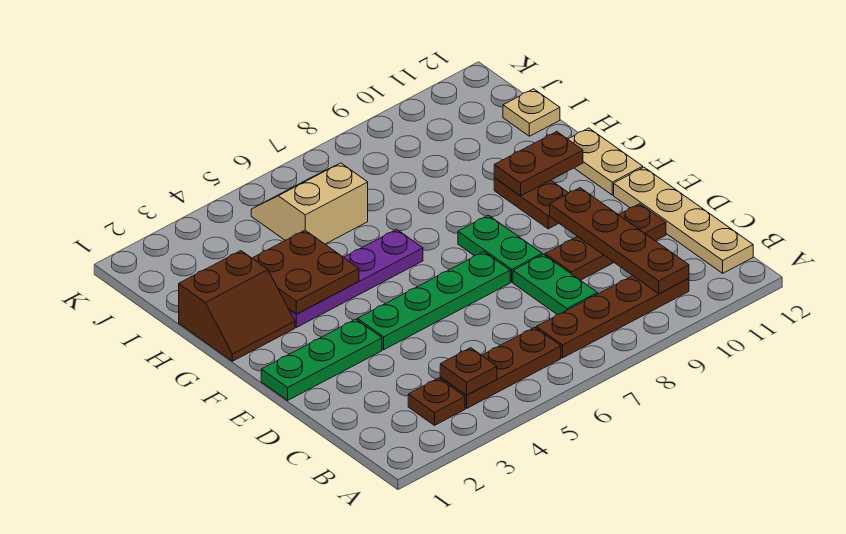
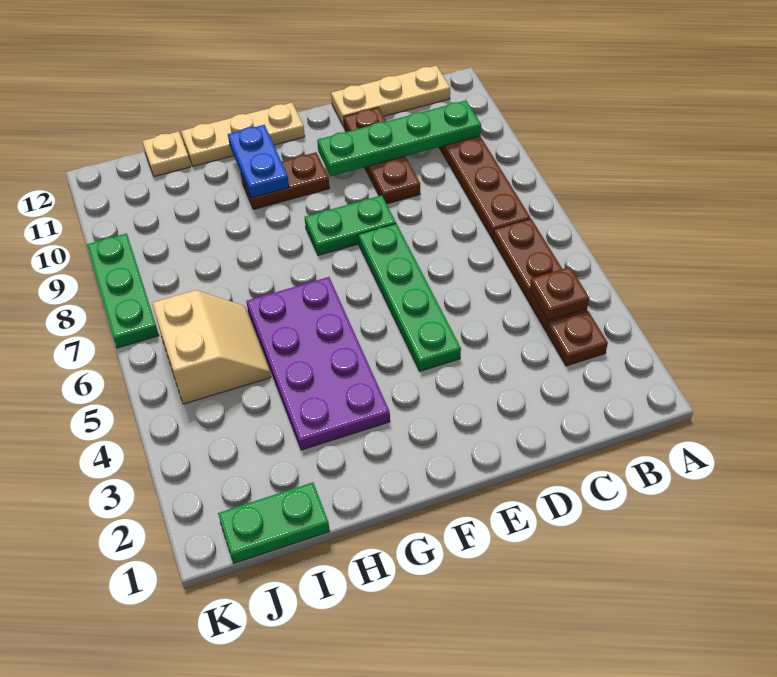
brown 1x4 plate [550,188,689,294] -> green 1x4 plate [317,100,481,176]
tan 1x4 plate [614,167,753,273] -> tan 1x3 plate [331,66,450,126]
green 1x2 plate [513,254,598,314] -> green 1x2 plate moved to [218,482,330,563]
green 1x3 plate [261,319,382,400] -> green 1x3 plate moved to [87,234,159,348]
tan 1x2 plate [568,128,643,195] -> tan 1x3 plate [181,103,305,166]
brown 2x2 slope [179,251,295,361] -> none
purple 1x4 plate [289,229,423,327] -> purple 2x4 plate [246,277,390,450]
brown 2x2 plate [252,230,359,314] -> none
brown 1x2 plate [494,132,583,196] -> blue 1x2 plate [228,125,289,198]
tan 2x2 slope [251,163,368,244] -> tan 2x2 slope turned to [152,290,271,404]

